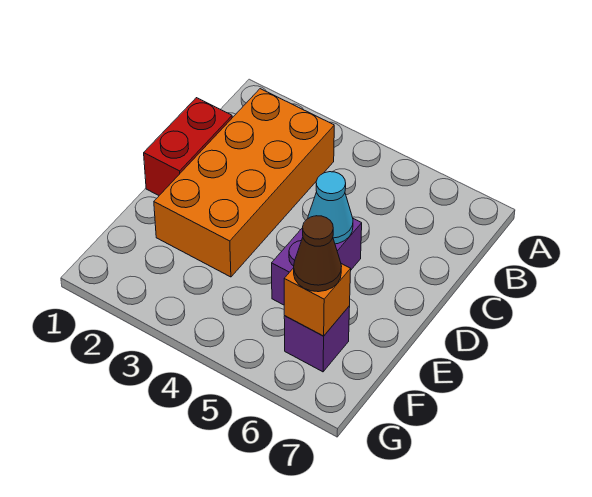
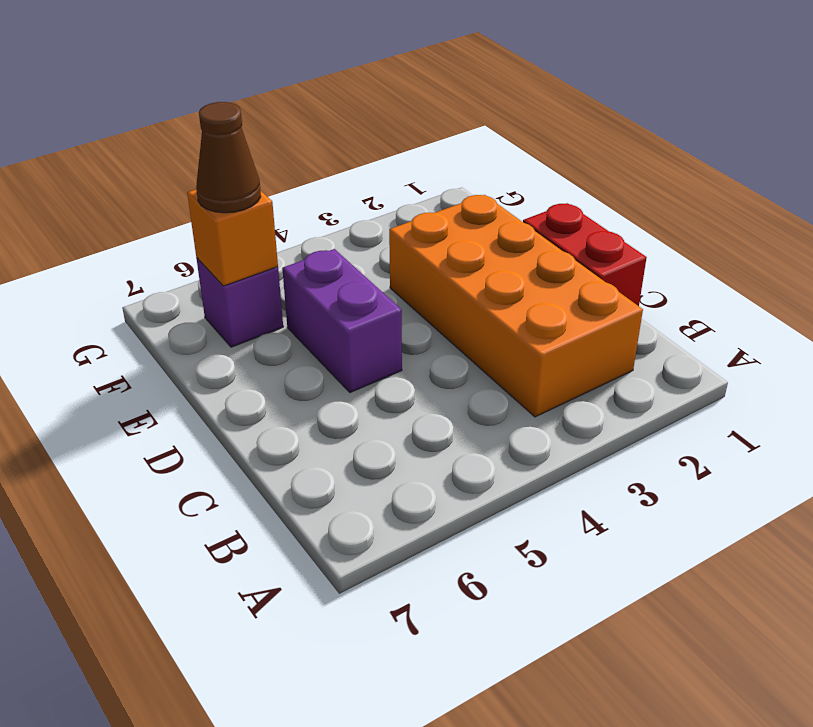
cyan 1x1 cone [308,172,353,244] -> none

